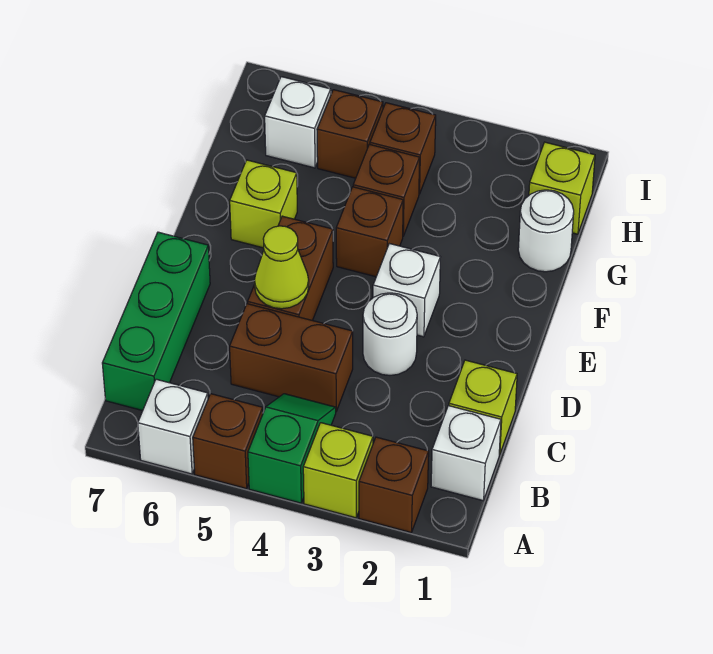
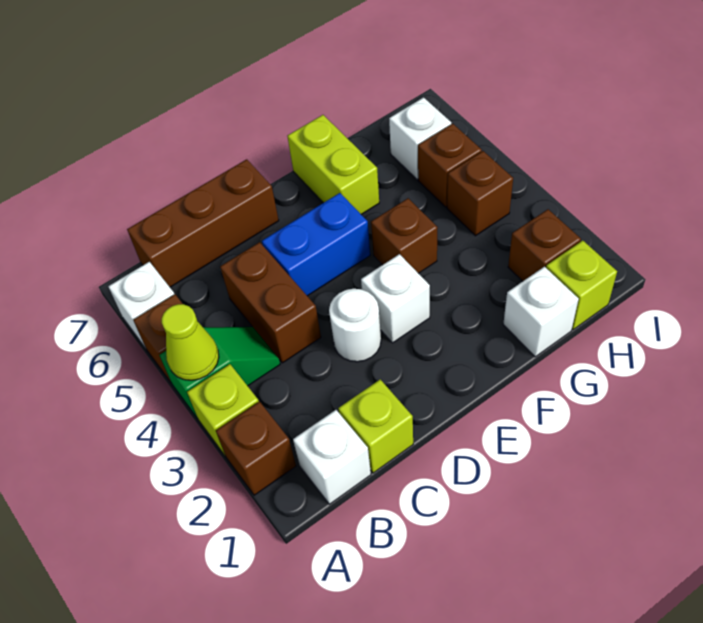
green 1x3 brick [102,232,210,411] -> brown 1x3 brick [127,159,279,287]
brown 1x2 brick [248,216,333,321] -> blue 1x2 brick [262,193,370,296]
lime 1x1 cone [254,226,309,309] -> lime 1x1 cone moved to [162,304,219,380]
lime 1x1 brick [230,160,297,248] -> lime 1x2 brick [287,115,379,214]
white 1x1 round brick [518,190,574,272] -> white 1x1 brick [503,267,579,357]
brown 1x1 brick [353,144,420,236] -> brown 1x1 brick moved to [508,209,581,281]

